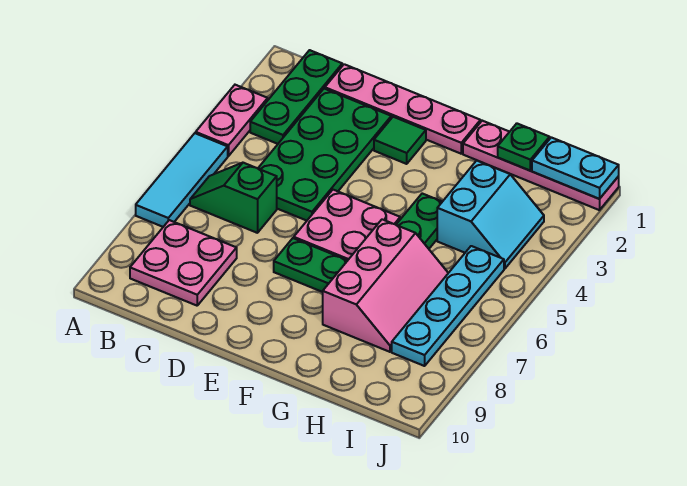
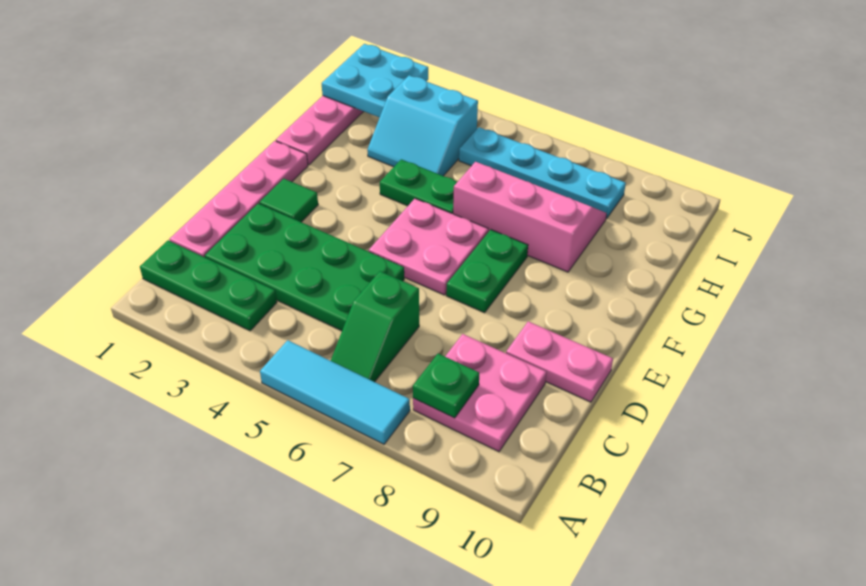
pink 1x2 plate [196,85,268,156] -> pink 1x2 plate moved to [506,321,613,402]
green 1x1 plate [498,123,550,171] -> green 1x1 plate moved to [413,354,479,418]
cyan 2x2 slope [437,161,544,269] -> cyan 2x2 slope turned to [367,75,478,176]
cyan 1x2 plate [532,137,619,199] -> cyan 2x2 plate [322,44,428,117]

